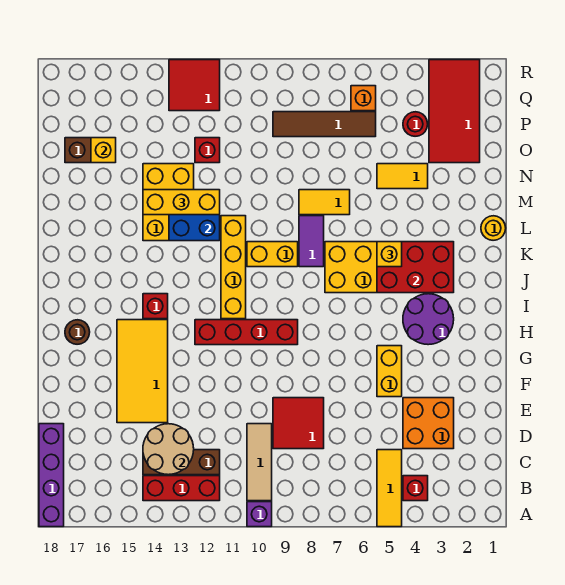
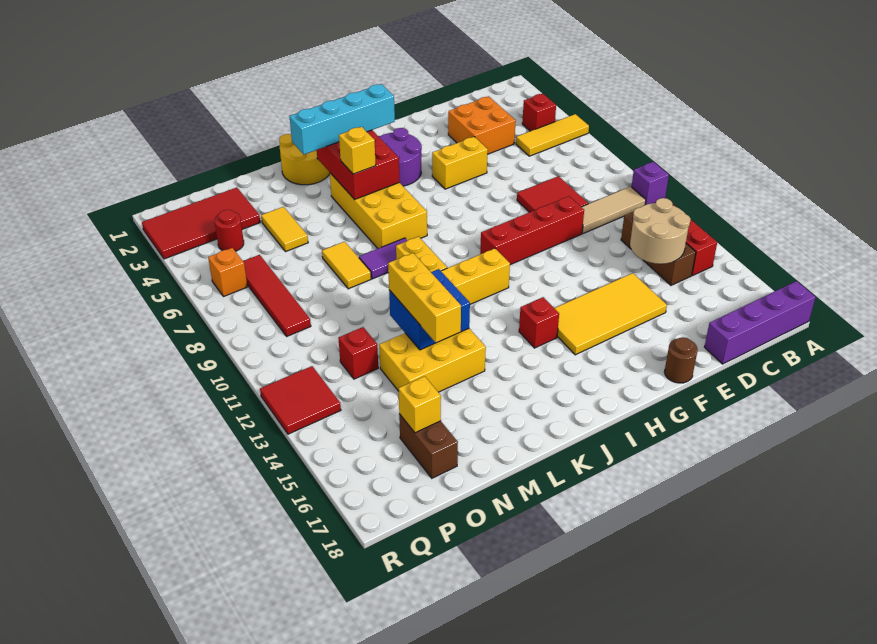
red 1x4 brick [195,320,298,345] -> red 1x4 brick turned to [480,196,584,265]
brown 1x1 round brick [65,320,90,344] -> brown 1x1 round brick moved to [665,337,698,383]
none -> cyan 1x4 brick [289,84,395,154]
yellow 1x1 round brick [481,216,506,240] -> yellow 2x2 round brick [279,134,330,185]
brown 1x4 tile [273,112,376,137] -> red 1x4 tile [243,255,311,336]

